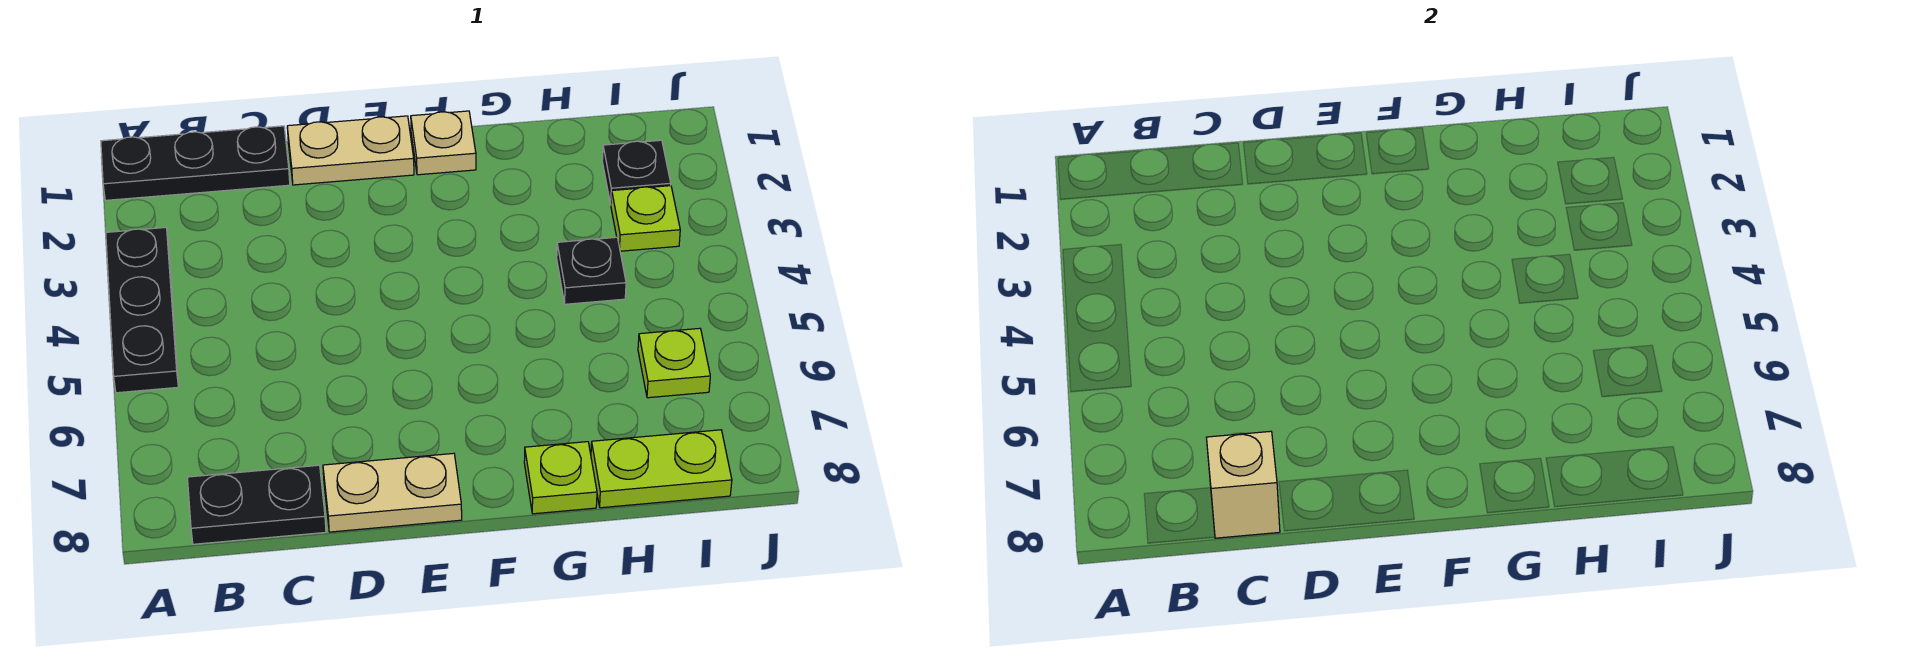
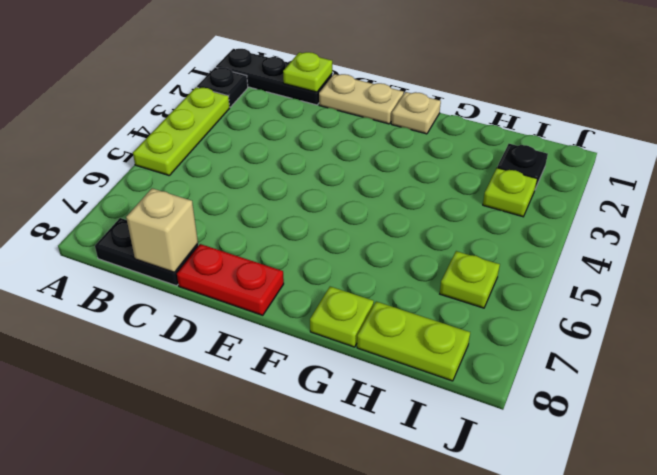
black 1x3 plate [106,227,178,393] -> lime 1x3 plate [133,87,230,175]
none -> lime 1x1 plate [283,52,332,92]
tan 1x2 plate [323,453,462,532] -> red 1x2 plate [177,244,284,315]
black 1x1 plate [557,237,626,304] -> black 1x1 plate moved to [197,68,248,107]

